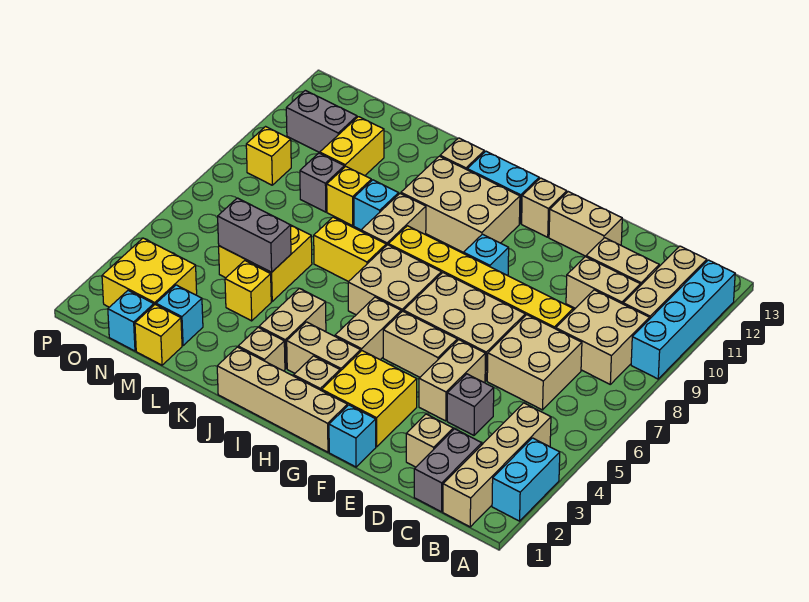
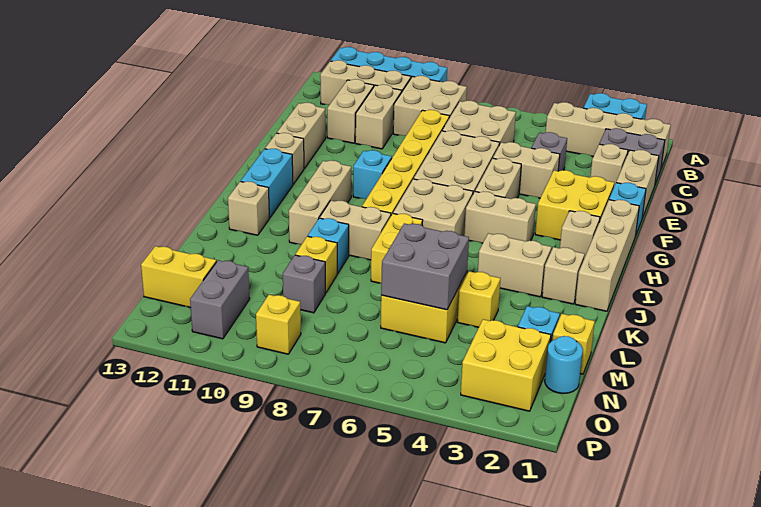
tan 1x2 brick [287,322,361,373] -> tan 1x2 brick moved to [616,150,659,218]
tan 2x3 brick [401,156,520,253] -> tan 1x3 brick [289,160,351,244]
grey 1x2 brick [218,198,291,272] -> grey 2x2 brick [381,223,469,310]
yellow 1x2 brick [320,117,384,176] -> yellow 1x2 brick moved to [141,246,216,308]
cyan 1x1 brick [108,290,154,351] -> cyan 1x1 round brick [545,336,583,394]

